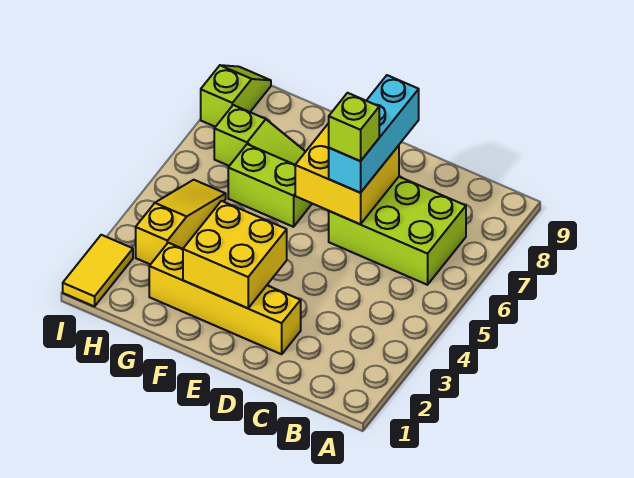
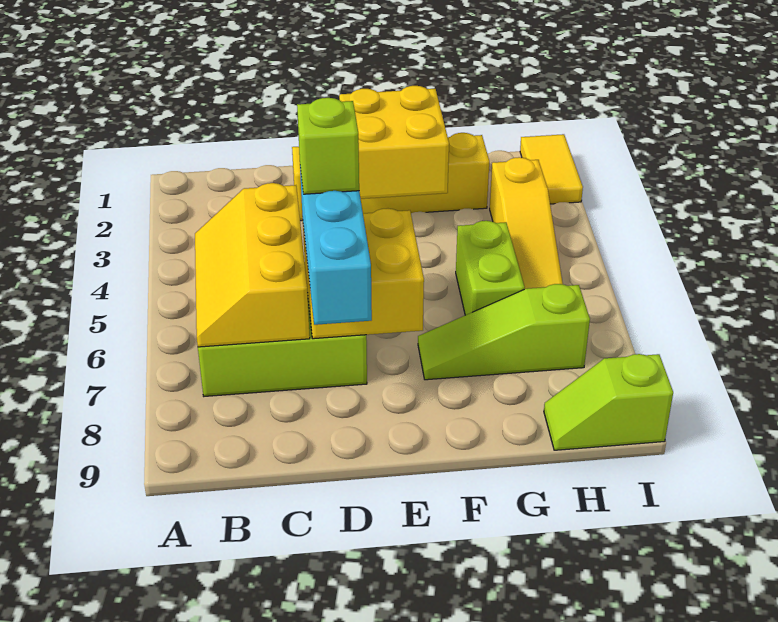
none -> yellow 2x3 slope [195,183,310,347]
lime 1x2 brick [228,144,312,227] -> lime 1x2 brick turned to [456,221,525,315]
lime 1x2 slope [201,65,271,127] -> lime 1x2 slope turned to [544,354,673,450]

